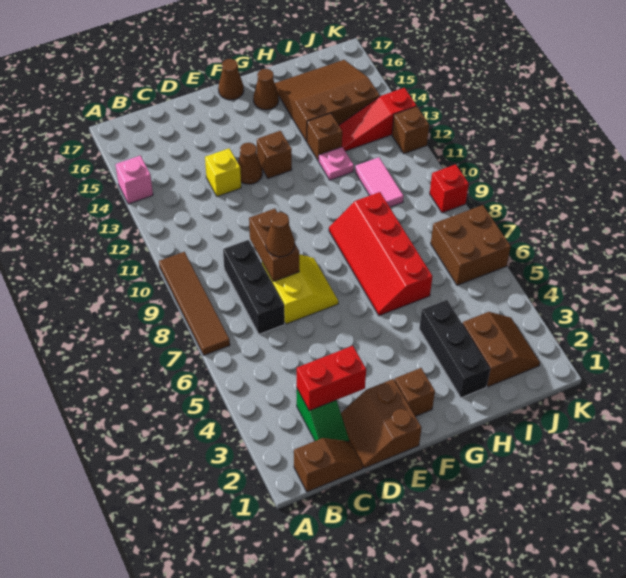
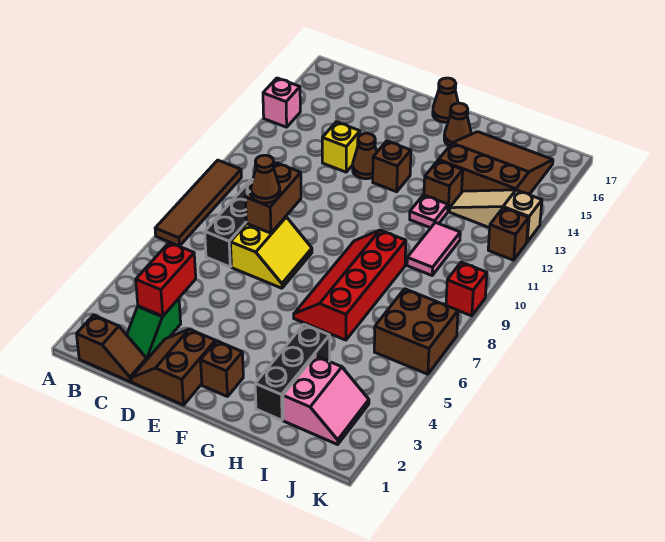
red 1x2 brick [297,346,366,411] -> red 1x2 brick turned to [136,242,196,316]
brown 2x2 slope [463,312,540,387] -> pink 2x2 slope [283,356,369,444]
red 1x3 slope [339,88,417,151] -> tan 1x3 slope [450,190,542,242]

